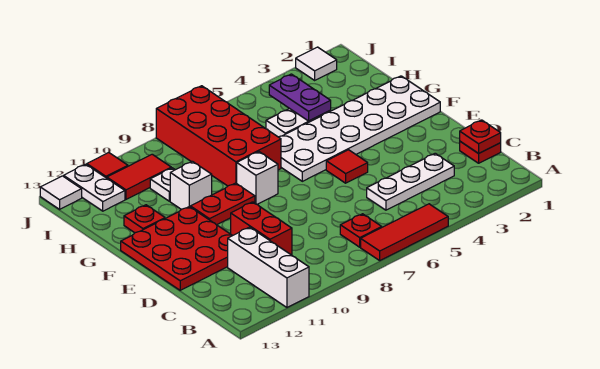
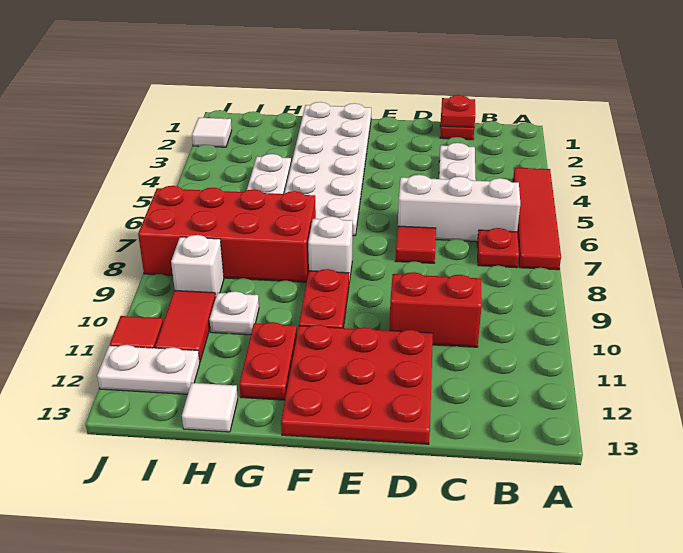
red 1x3 tile [361,204,448,260] -> red 1x4 tile [513,168,561,270]
white 1x3 brick [228,227,309,307] -> white 1x3 brick moved to [398,175,520,242]
red 1x1 tile [326,150,368,183] -> red 1x1 tile moved to [395,226,436,263]
white 1x1 brick [170,161,212,209] -> white 1x1 brick moved to [171,235,224,297]
red 1x1 plate [124,205,165,233] -> red 1x2 plate [239,322,297,400]
purple 1x2 plate [269,74,331,121] -> none
white 1x1 tile [40,176,82,209] -> white 1x1 tile moved to [182,383,238,432]

